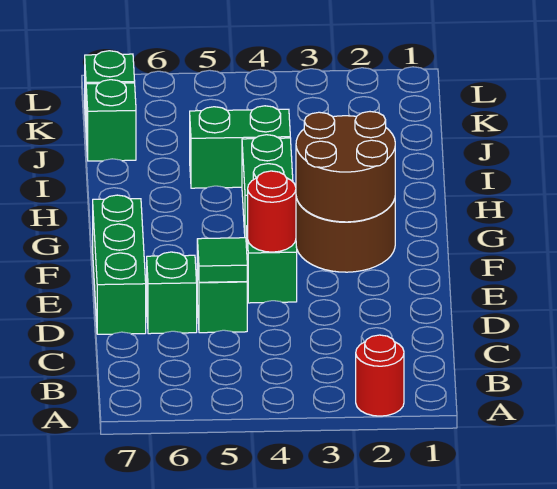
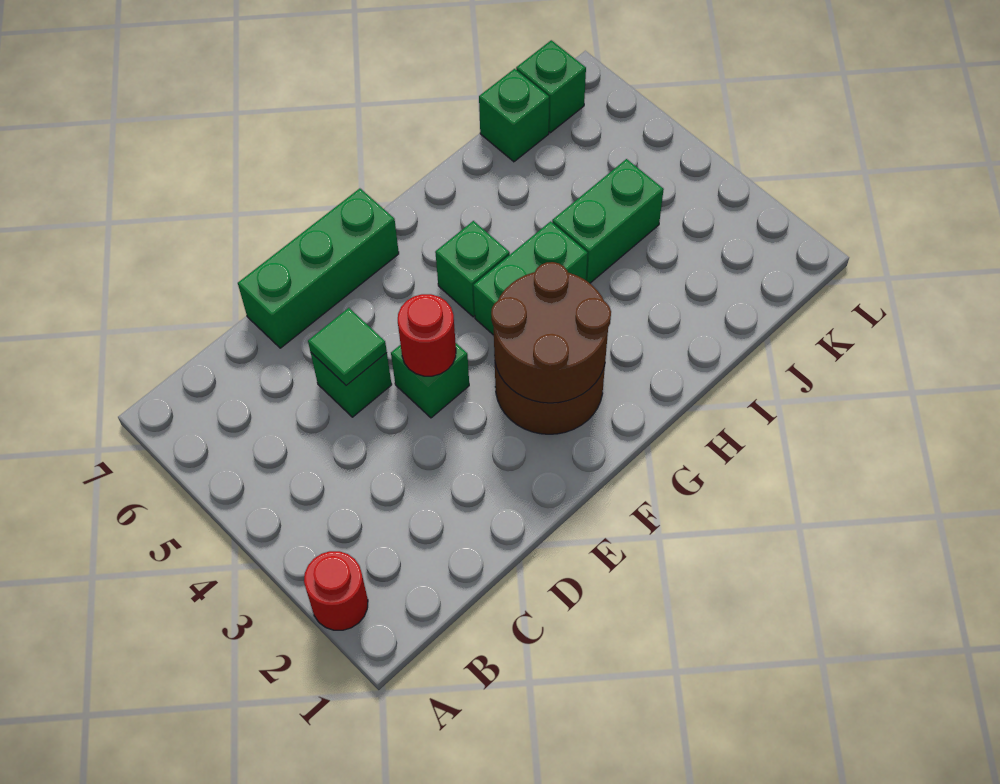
green 1x1 brick [147,252,197,334] -> green 1x1 brick moved to [435,221,510,317]
green 1x2 brick [190,106,290,188] -> green 1x2 brick turned to [552,159,664,283]

